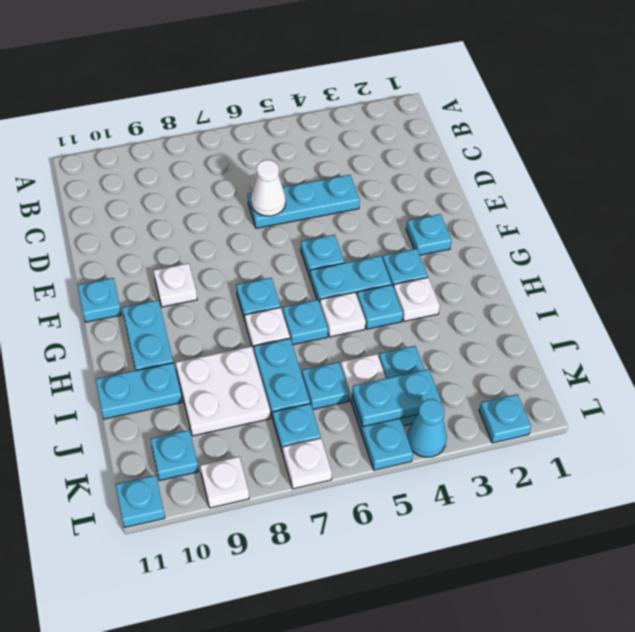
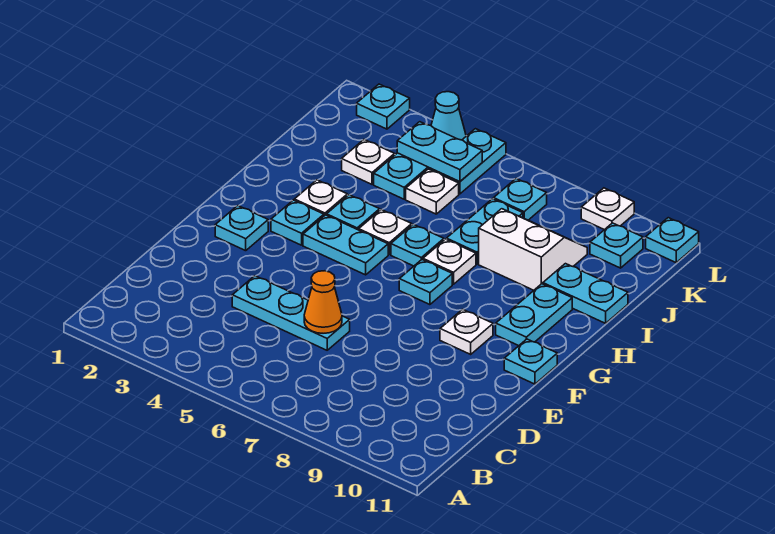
white 1x1 cone [251,160,286,216] -> orange 1x1 cone [304,271,342,333]
cyan 1x1 plate [301,235,344,277] -> none
white 2x2 plate [176,346,270,436] -> white 2x2 slope [479,209,587,290]
cyan 1x1 plate [302,362,349,410] -> none
white 1x1 plate [283,438,332,489] -> white 1x1 plate moved to [342,140,395,184]

